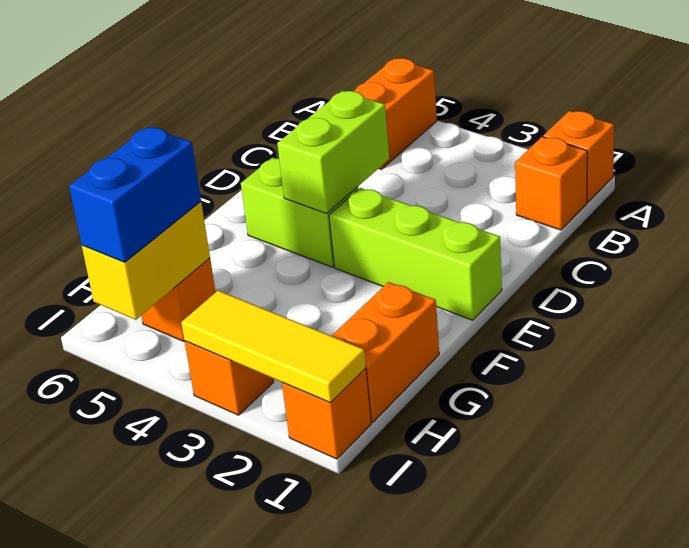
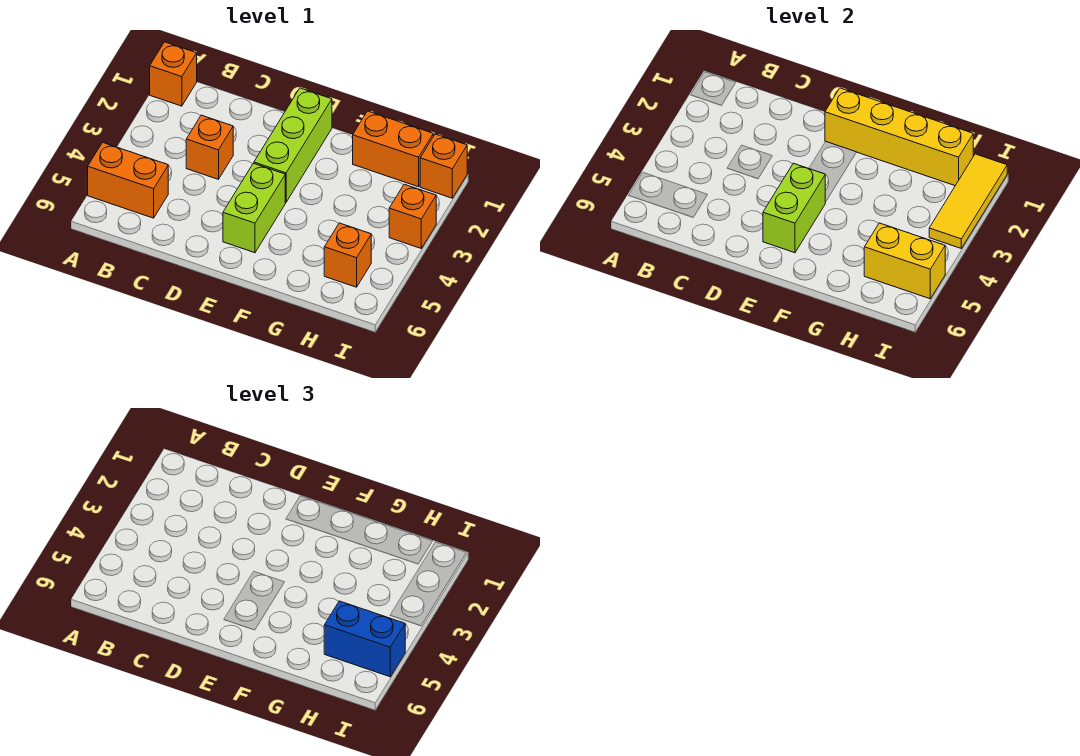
orange 1x1 brick [515,137,587,230] -> orange 1x1 brick moved to [186,115,233,179]
lime 1x2 brick [277,91,389,213] -> lime 1x2 brick turned to [763,163,825,253]
none -> yellow 1x4 brick [825,88,973,186]

